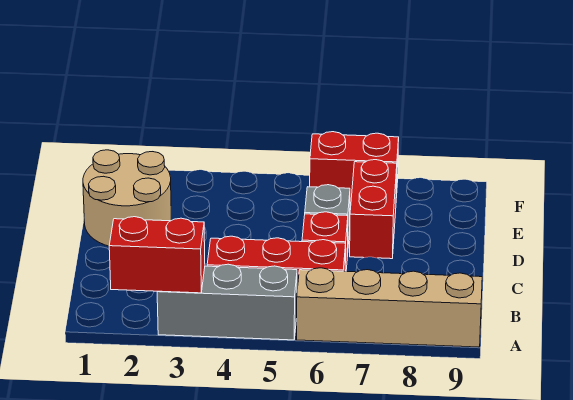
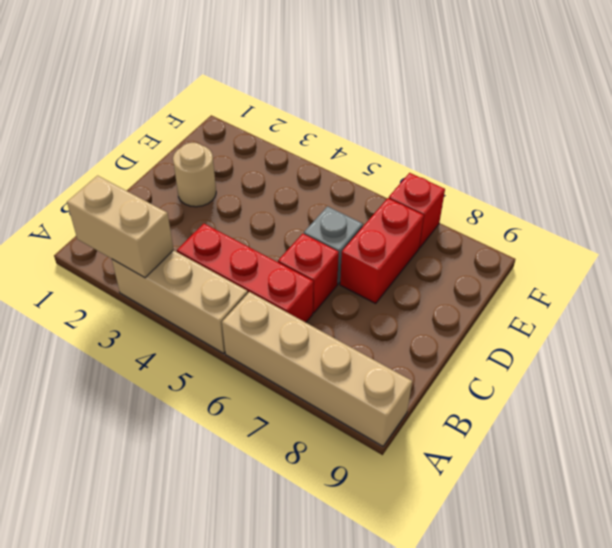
red 1x2 brick [109,217,205,293] -> tan 1x2 brick [67,176,174,278]
grey 1x3 brick [157,264,297,340] -> tan 1x3 brick [112,250,248,353]
tan 2x2 round brick [83,150,171,246] -> tan 1x1 round brick [173,143,216,207]
red 1x2 brick [310,132,399,203] -> red 1x1 brick [389,173,445,248]

